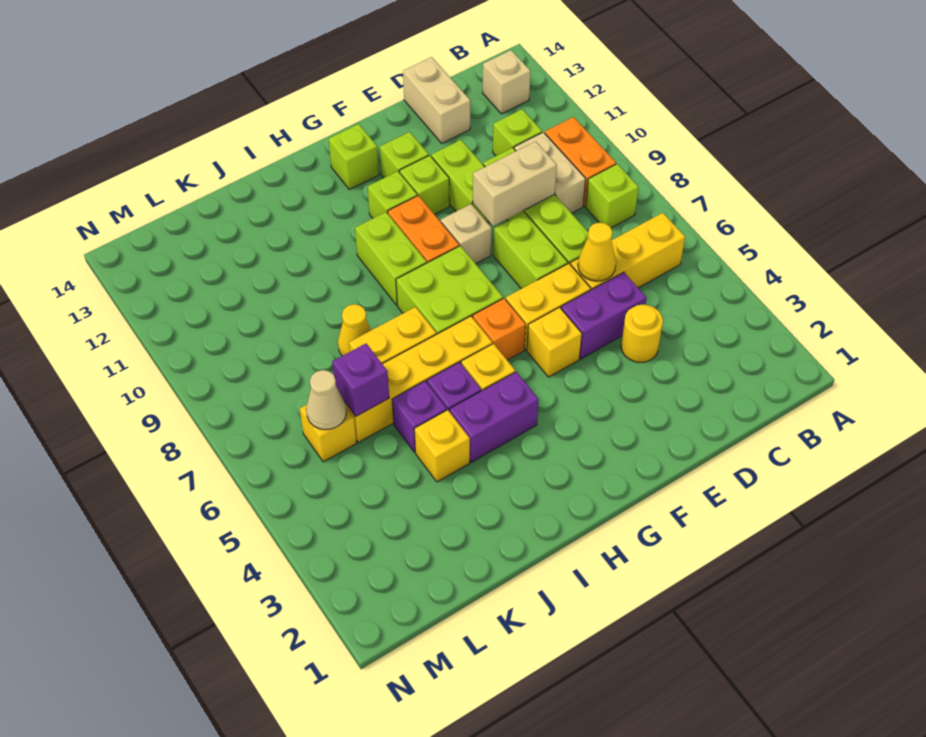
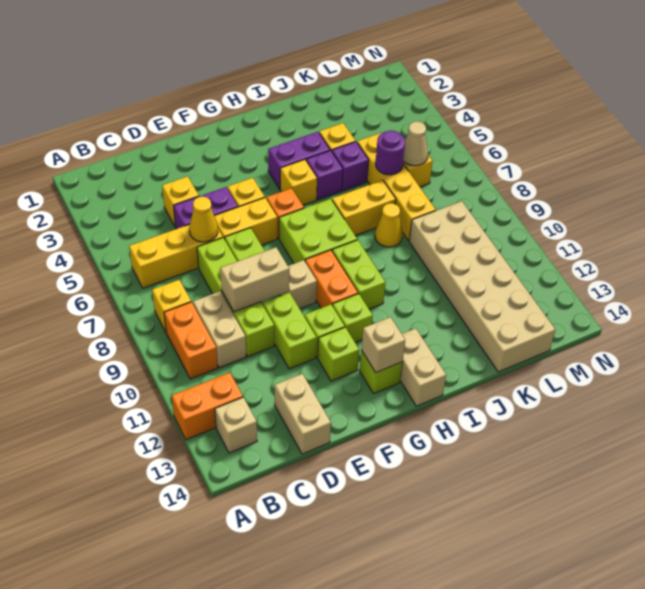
none -> orange 1x2 brick [172,373,243,440]
lime 1x1 brick [586,164,639,228] -> yellow 1x1 brick [152,280,191,332]
lime 1x1 brick [493,109,542,156] -> none
yellow 1x1 round brick [621,305,663,362] -> yellow 1x1 brick [162,176,199,226]
none -> tan 1x1 brick [361,317,405,372]
yellow 1x4 brick [345,316,492,442] -> yellow 1x4 brick turned to [357,133,436,241]
none -> tan 1x2 brick [400,328,446,406]
purple 1x1 brick [332,343,389,416] -> purple 1x1 round brick [376,130,405,175]
none -> tan 2x6 brick [409,201,555,372]

